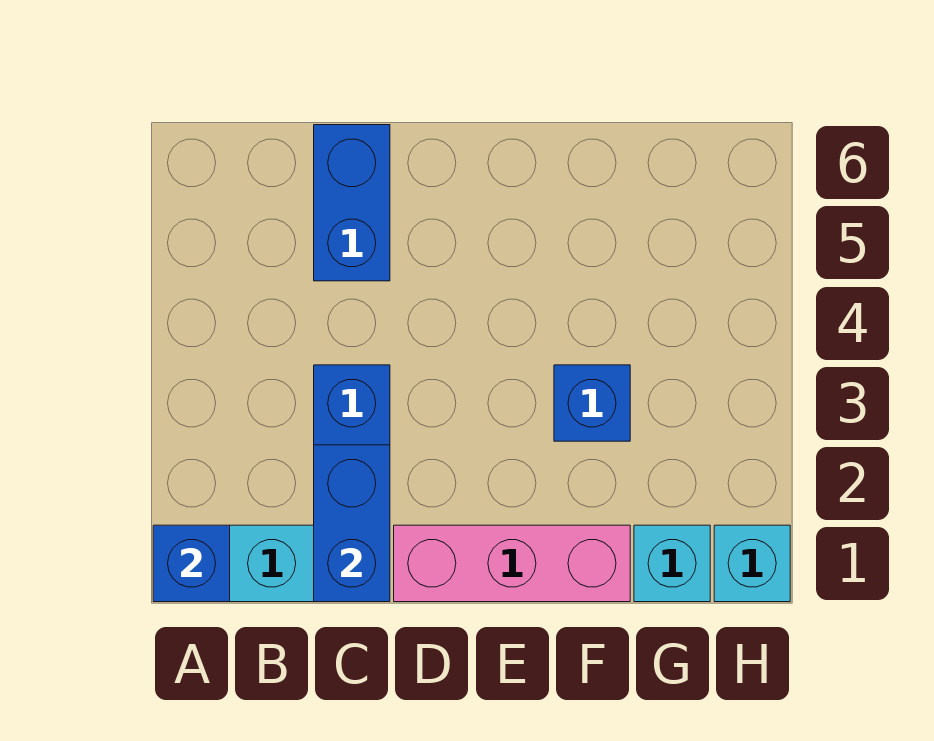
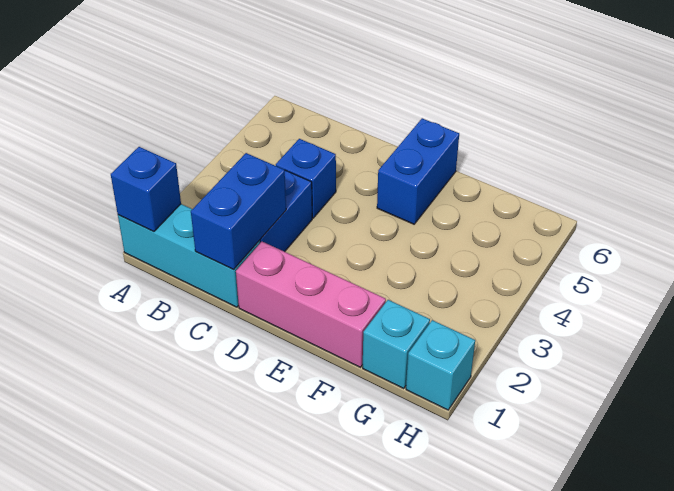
blue 1x2 brick [314,125,390,281] -> blue 1x2 brick moved to [377,118,459,224]
blue 1x1 brick [554,365,630,441] -> blue 1x1 brick moved to [276,139,336,218]

